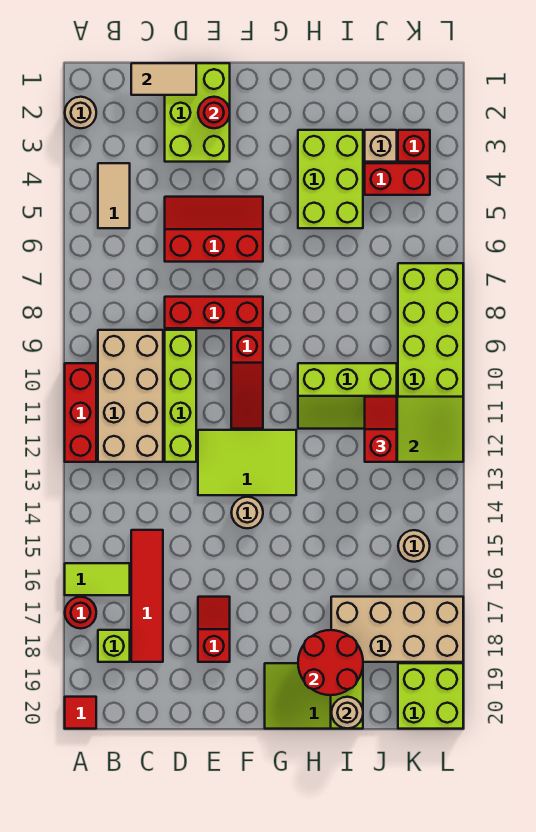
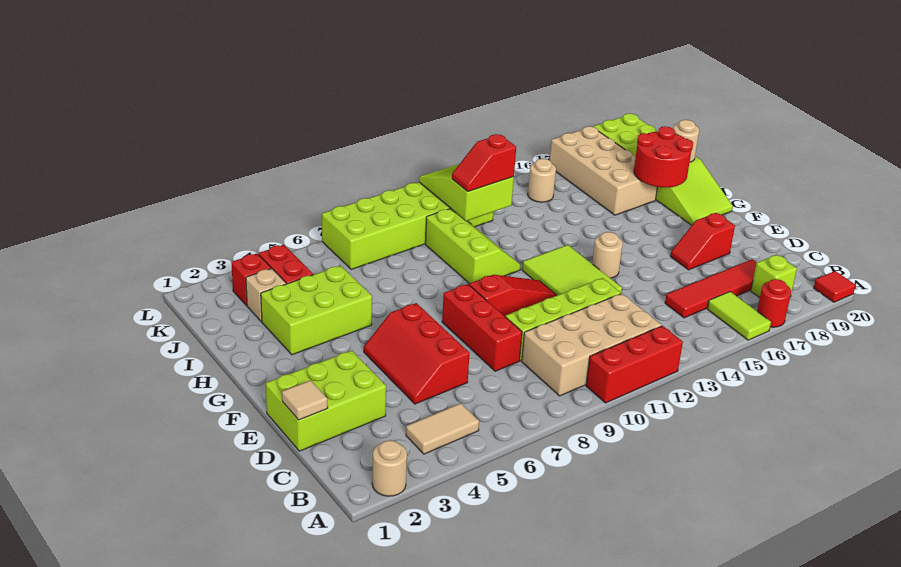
tan 1x2 tile [131,63,196,95] -> tan 1x1 tile [282,380,328,420]
red 1x1 round brick [198,97,230,128] -> none

